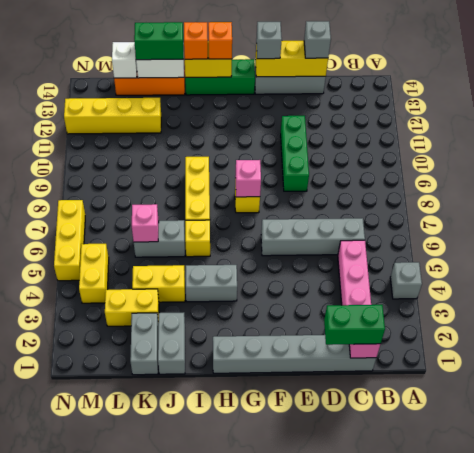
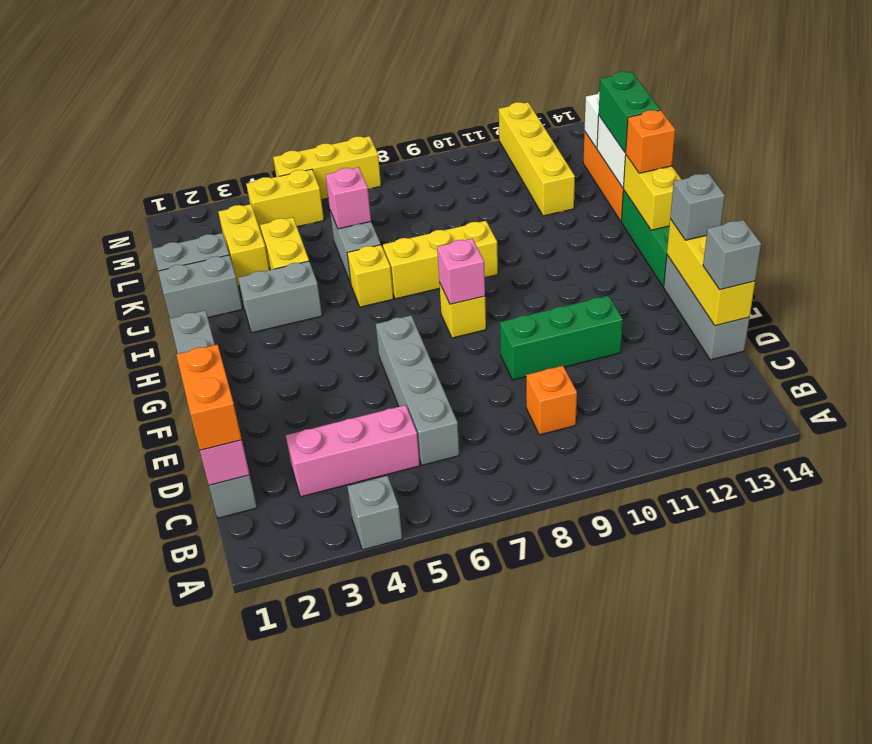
green 1x2 brick [324,305,385,345] -> orange 1x2 brick [176,344,242,450]
grey 1x2 brick [186,265,237,302] -> grey 1x2 brick turned to [238,261,322,333]
orange 1x1 brick [208,22,232,59] -> orange 1x1 brick moved to [526,366,577,435]

